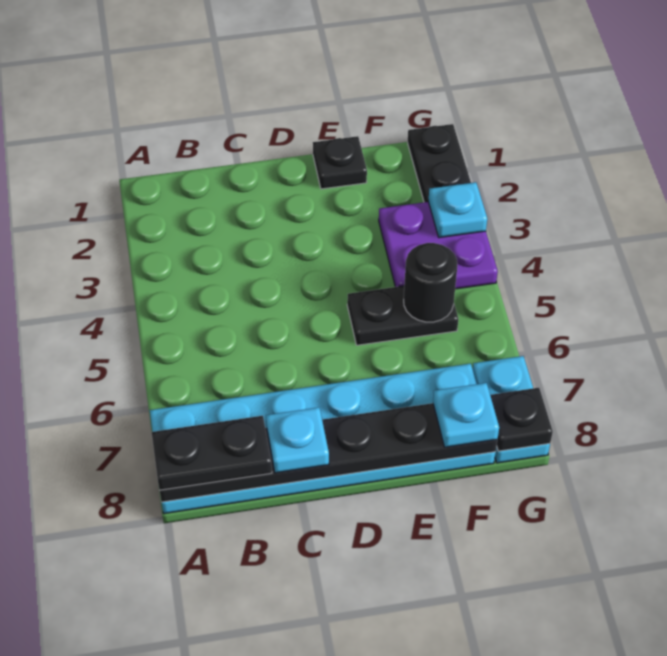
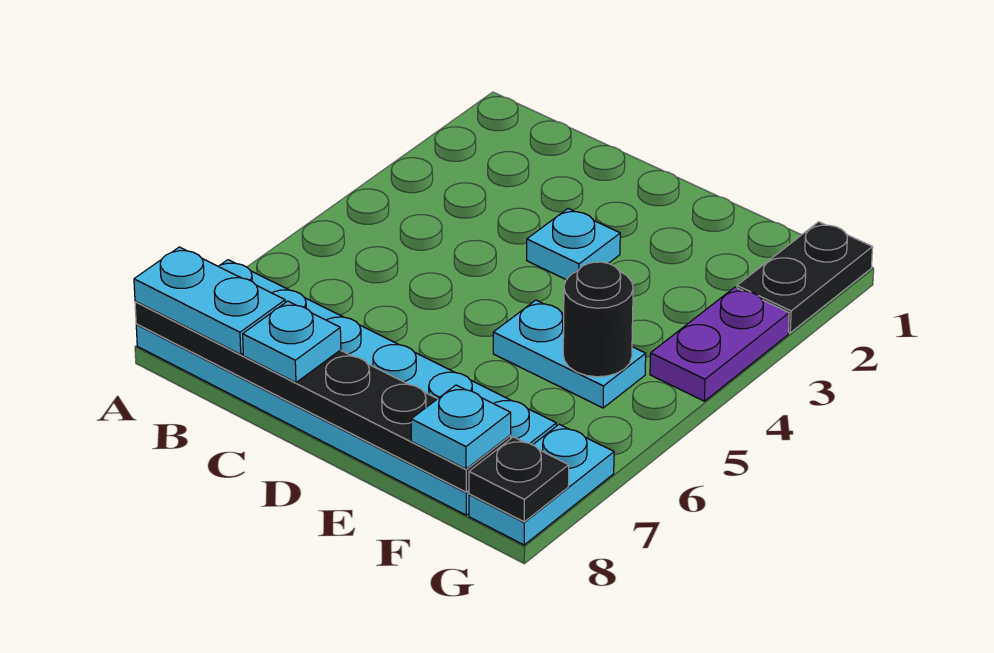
black 1x2 plate [152,416,272,490] -> cyan 1x2 plate [134,247,285,354]
black 1x1 plate [313,136,367,189] -> none
black 1x2 plate [347,286,458,345] -> cyan 1x2 plate [493,300,646,408]
purple 2x2 plate [379,202,498,289] -> purple 1x2 plate [650,287,789,401]
cyan 1x1 plate [428,182,487,238] -> cyan 1x1 plate moved to [527,209,620,280]

